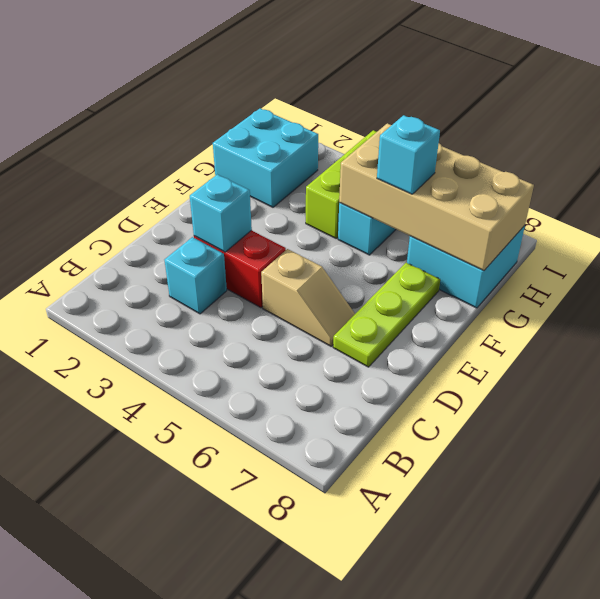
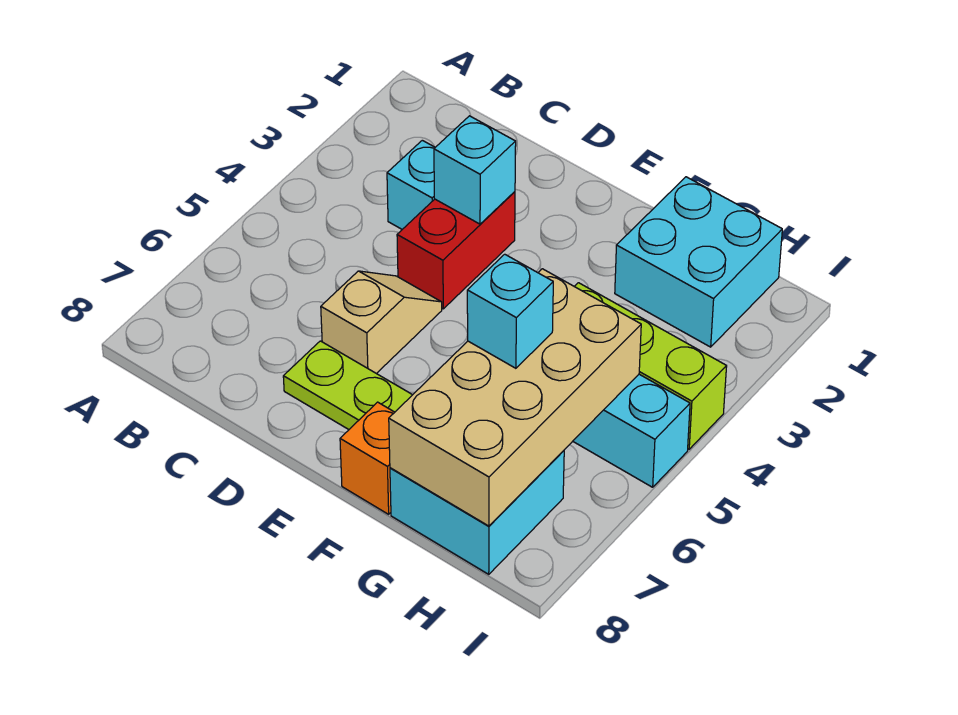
tan 1x2 slope [261,249,355,346] -> tan 1x2 slope turned to [321,271,442,374]
none -> orange 1x1 brick [340,402,395,514]

